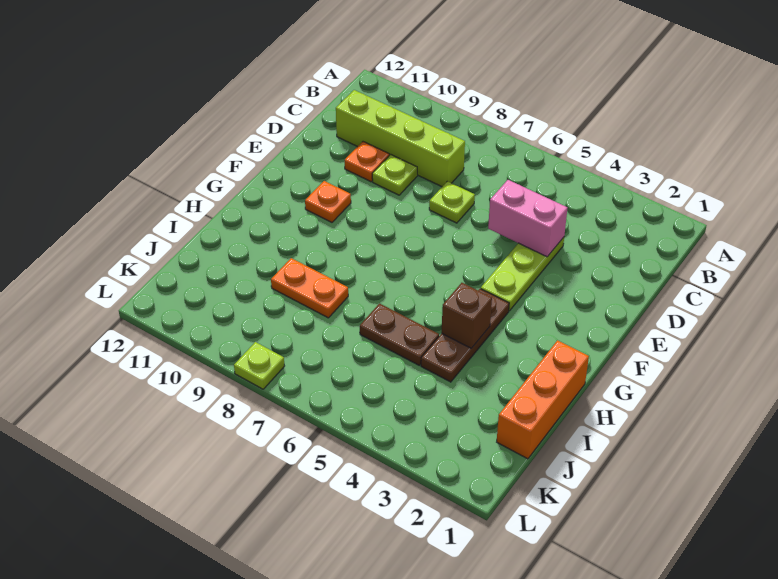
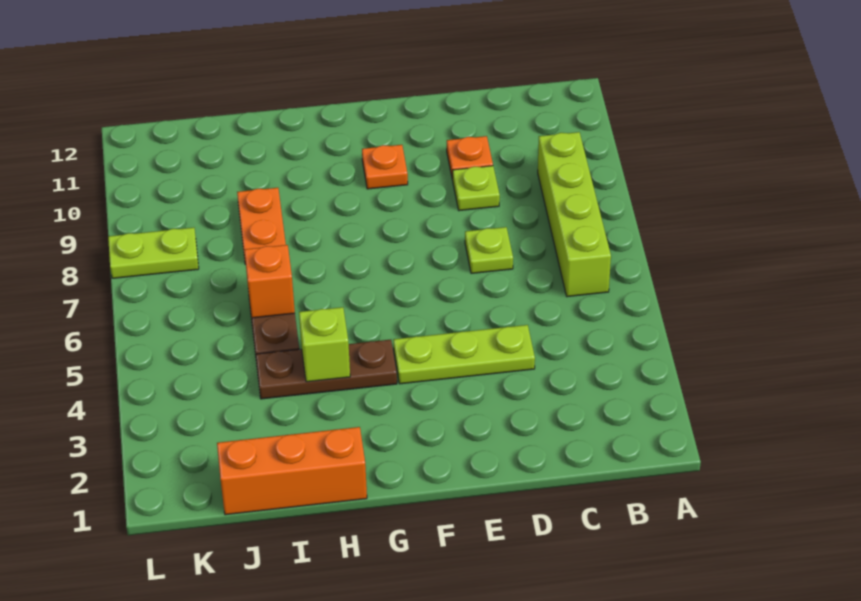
lime 1x4 brick [336,90,465,187] -> lime 1x4 brick moved to [538,132,611,297]
pink 1x2 brick [488,180,567,257] -> none
brown 1x1 brick [442,283,492,348] -> lime 1x1 brick [299,307,350,382]
none -> orange 1x1 brick [244,245,295,318]
lime 1x1 plate [234,342,284,389] -> lime 1x2 plate [108,228,199,278]

